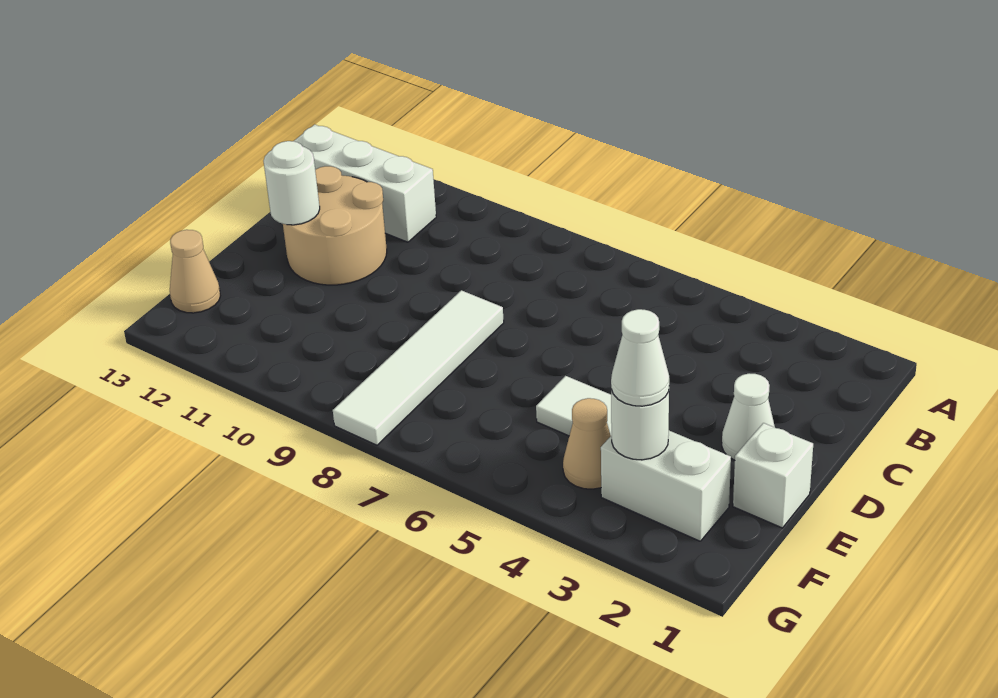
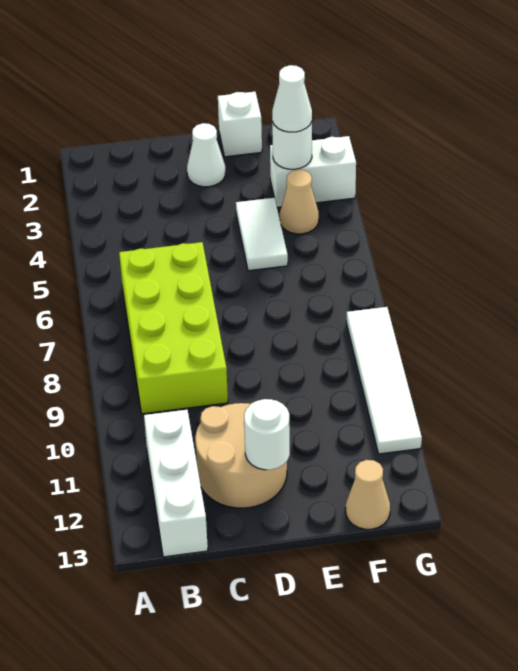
none -> lime 2x4 brick [119,242,228,414]
white 1x4 tile [333,290,504,445] -> white 1x4 tile turned to [346,307,422,454]
white 1x2 brick [601,431,731,541] -> white 1x2 brick turned to [270,136,356,207]

